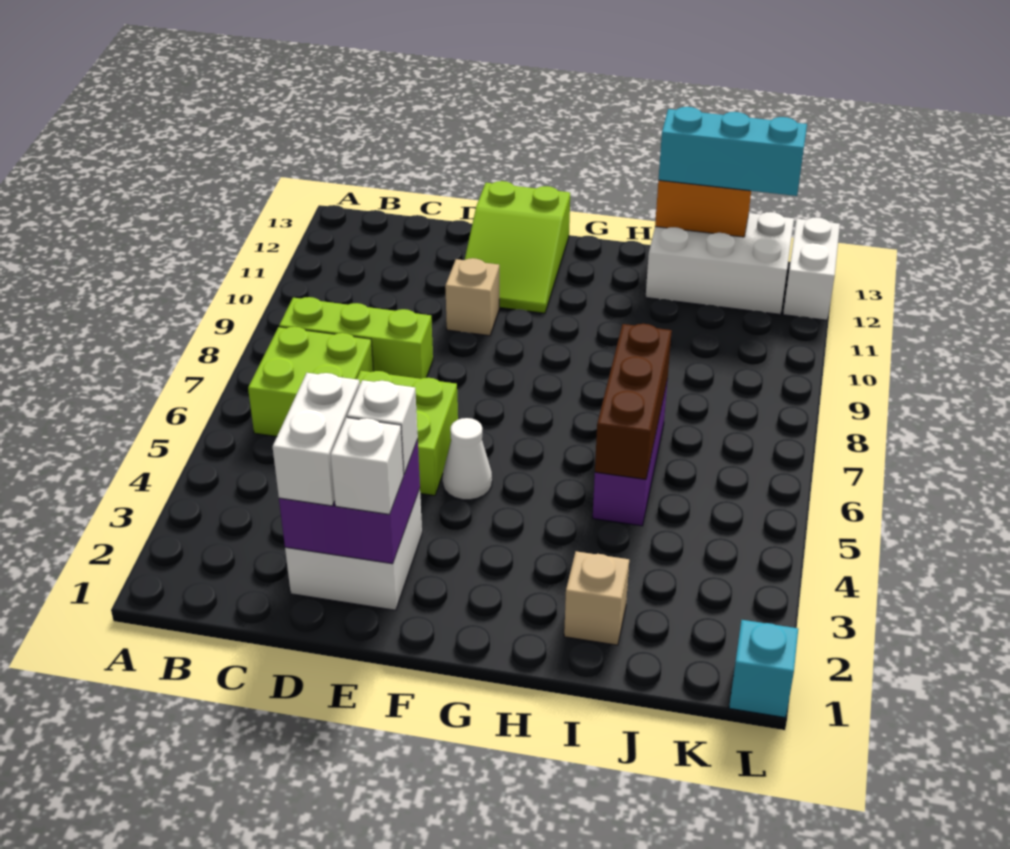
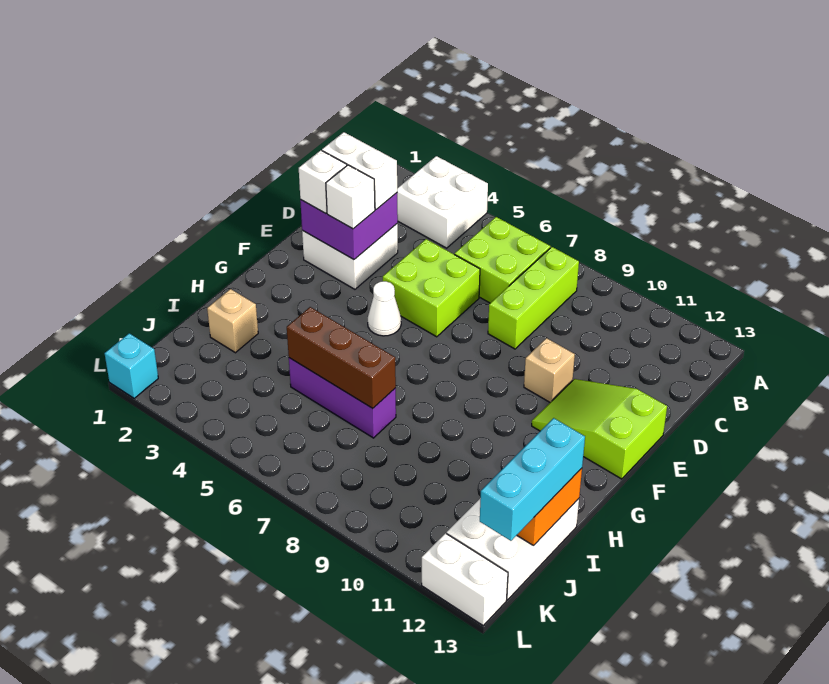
none -> white 2x2 brick [397,156,488,248]

